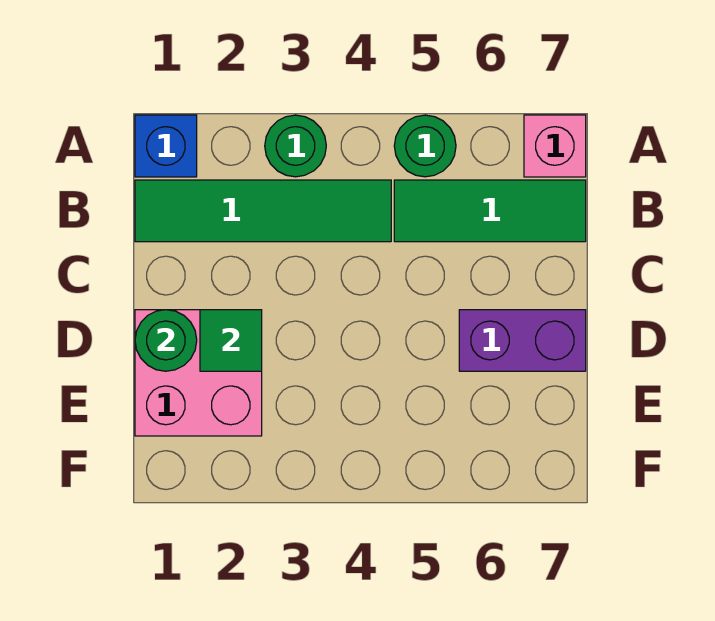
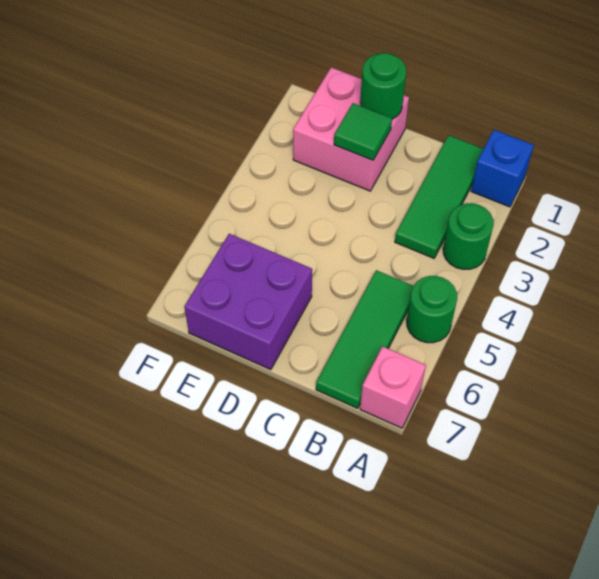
green 1x4 tile [135,180,391,242] -> green 1x3 tile [395,135,483,258]
purple 1x2 brick [459,310,586,371] -> purple 2x2 brick [184,234,312,370]

